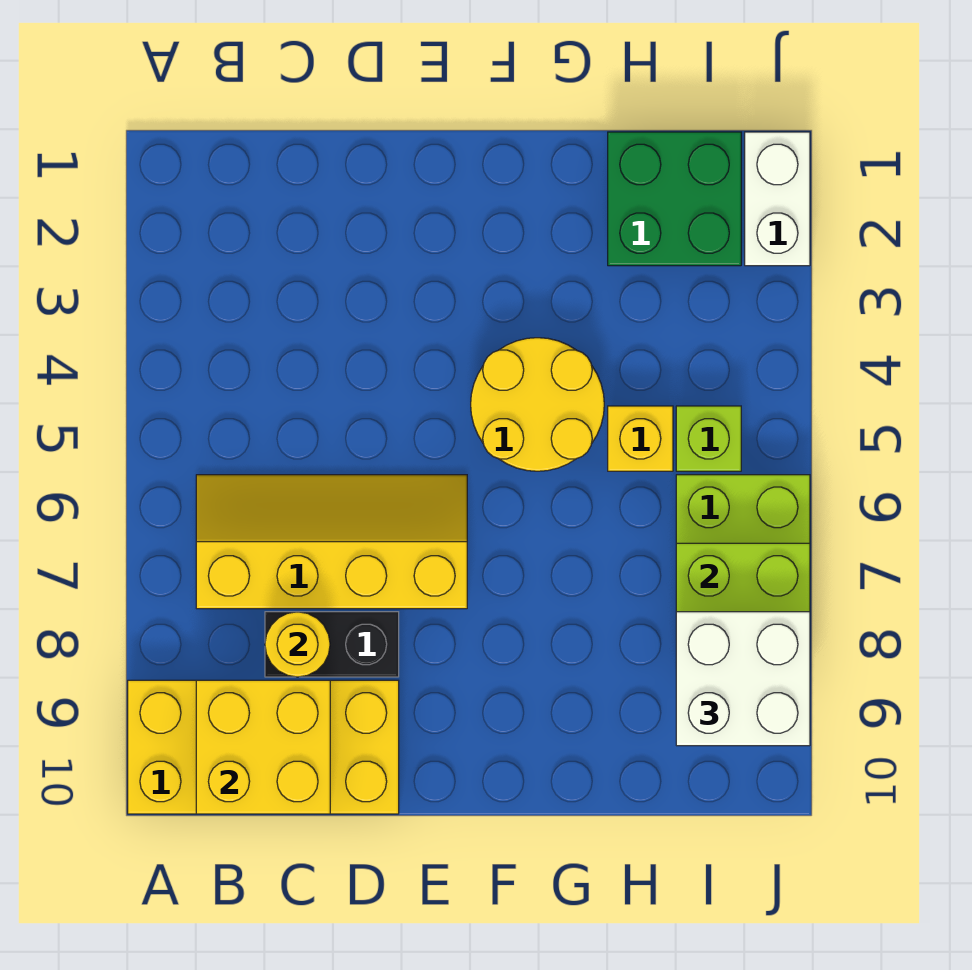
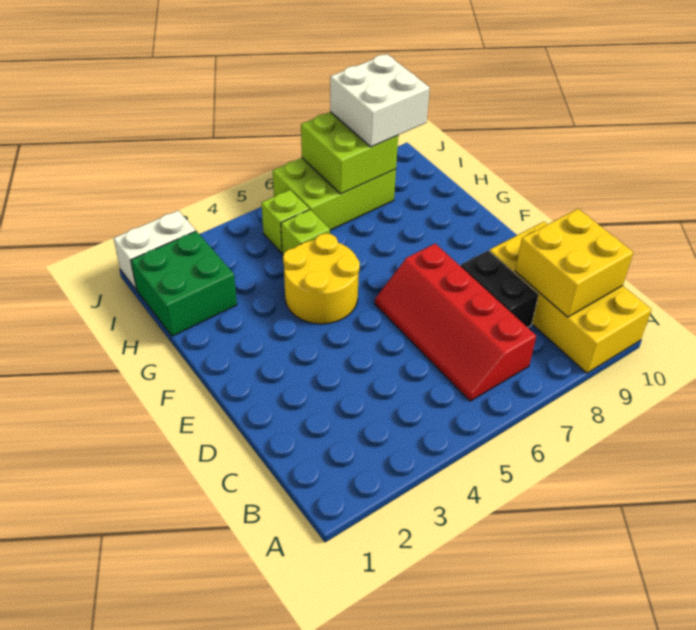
yellow 2x4 slope [196,475,467,609] -> red 2x4 slope [375,244,536,401]
yellow 1x1 round brick [265,612,330,677] -> none
yellow 1x1 brick [608,406,673,471] -> lime 1x1 brick [281,210,330,255]

